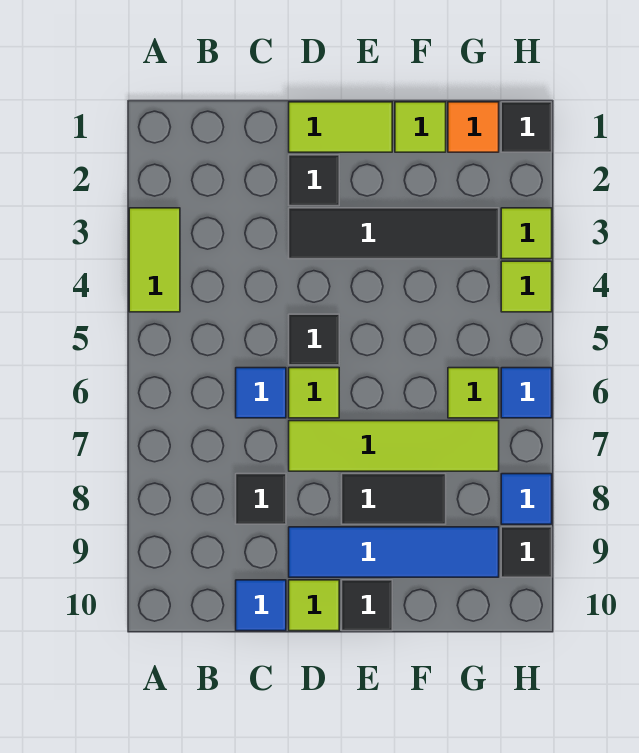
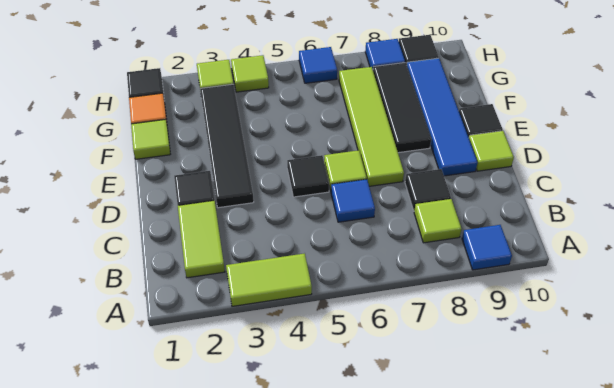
blue 1x1 tile [236,580,286,631] -> blue 1x1 tile moved to [462,225,512,270]
lime 1x2 tile [289,102,392,152] -> lime 1x2 tile moved to [178,201,225,278]
black 1x2 tile [342,474,446,524] -> black 1x3 tile [373,63,431,153]
lime 1x1 tile [448,368,499,418] -> lime 1x1 tile moved to [414,199,461,243]

